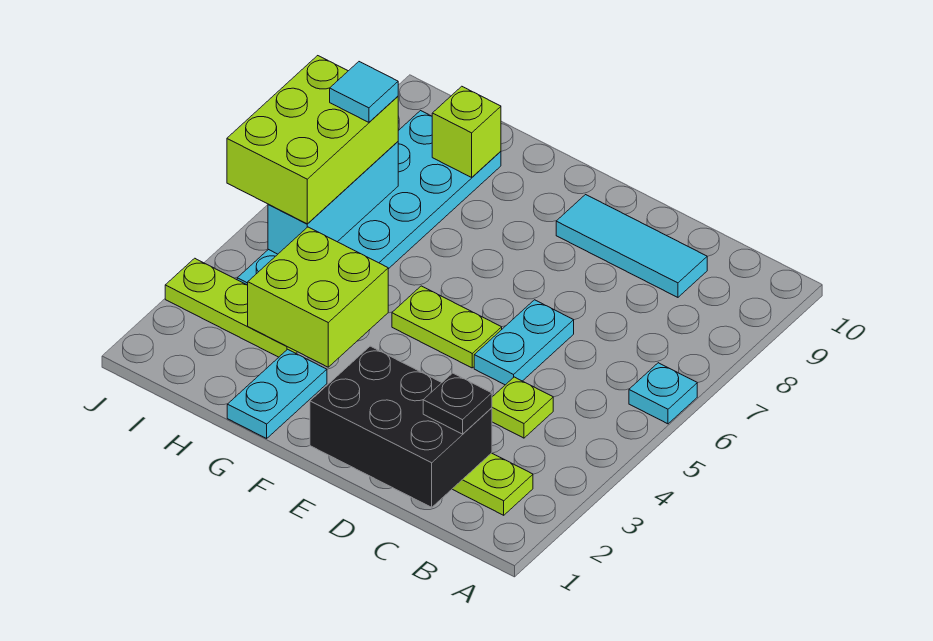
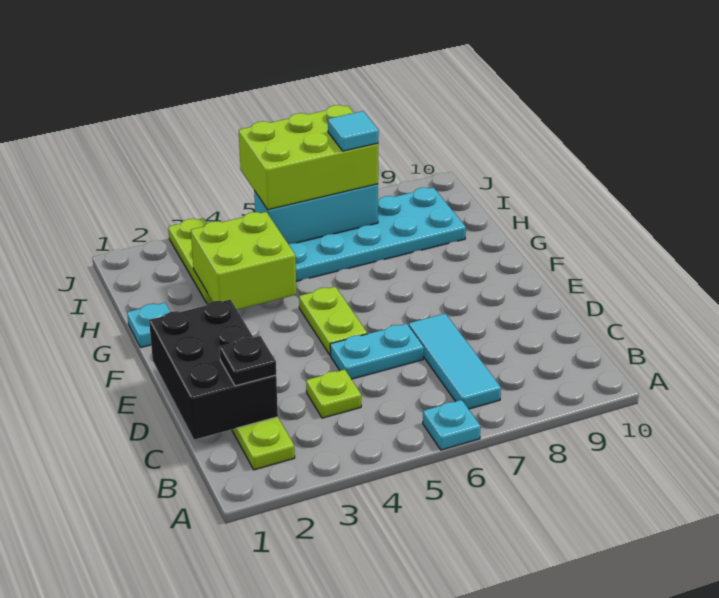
cyan 1x3 tile [556,195,707,297] -> cyan 1x3 tile moved to [409,314,501,409]
cyan 1x2 plate [227,349,327,438] -> cyan 1x1 plate [127,303,170,348]
lime 1x1 brick [432,86,501,177] -> none

